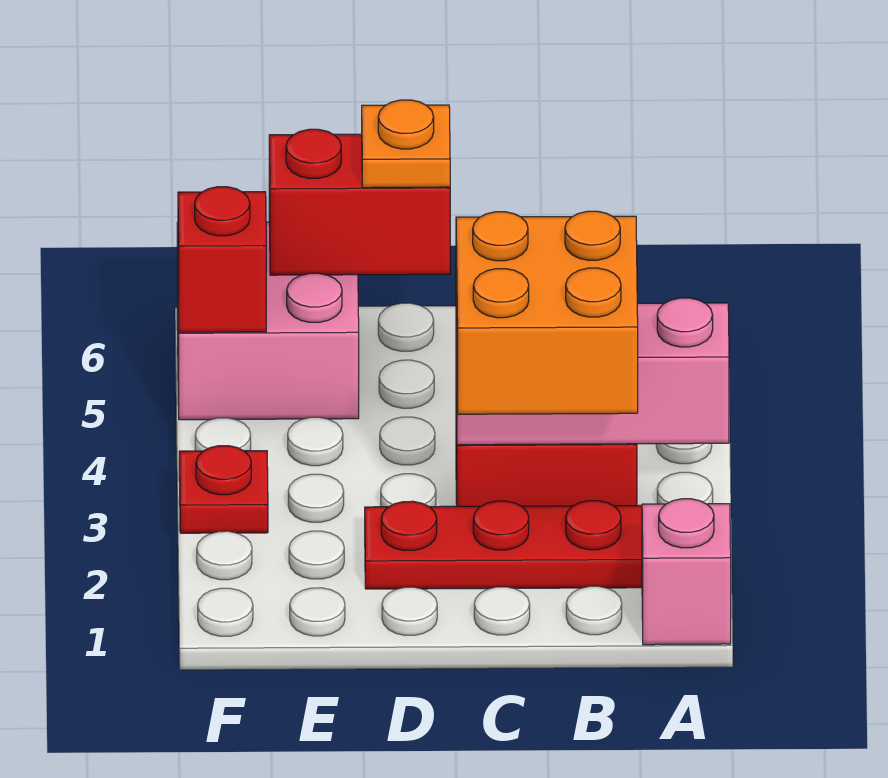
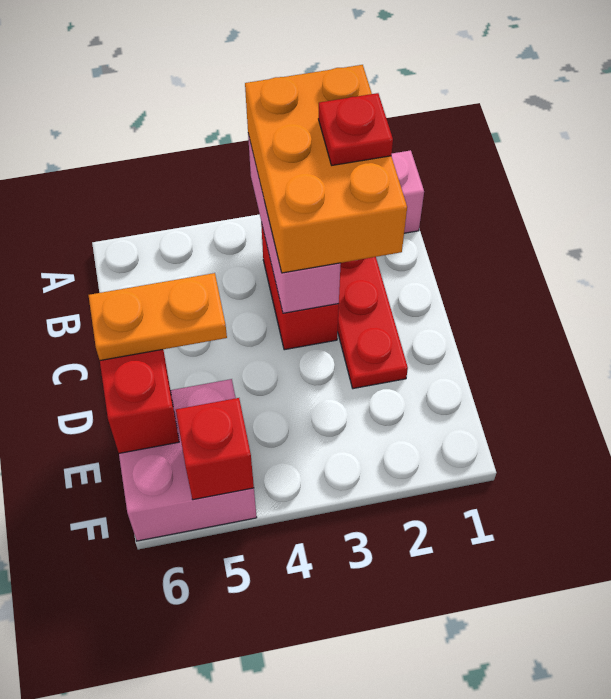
orange 2x2 brick [456,211,638,414] -> orange 2x3 brick [245,65,407,273]
orange 1x1 plate [362,100,450,188] -> orange 1x2 plate [89,273,227,360]
red 1x1 plate [179,446,268,533] -> red 1x1 plate moved to [319,93,393,165]

